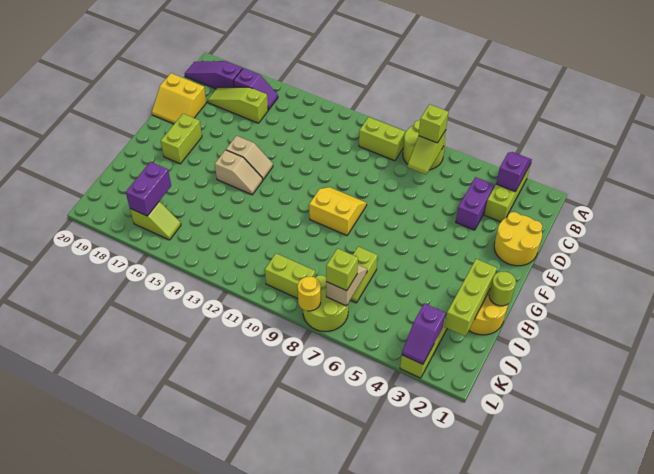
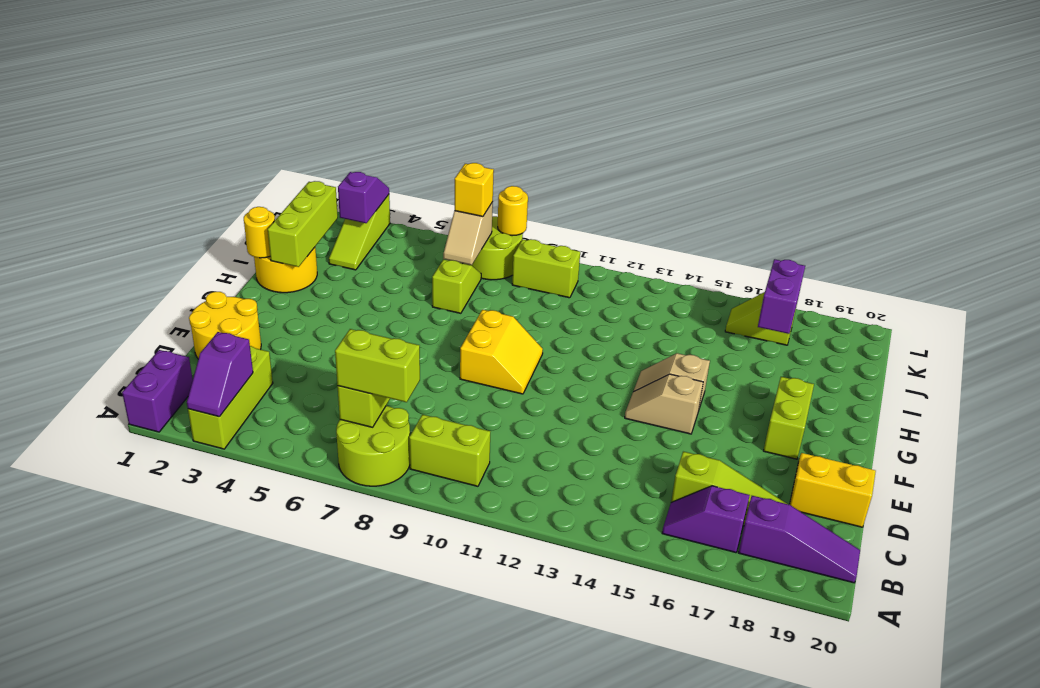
lime 1x1 brick [419,104,448,143] -> lime 1x2 brick [335,329,420,402]
purple 1x2 brick [456,177,494,230] -> purple 1x2 brick moved to [122,350,193,432]
yellow 2x2 slope [309,187,367,235] -> yellow 2x2 slope turned to [460,310,543,394]
lime 1x1 round brick [489,272,516,306] -> yellow 1x1 round brick [244,207,275,258]
lime 1x1 brick [326,249,358,291] -> yellow 1x1 brick [455,163,494,216]

